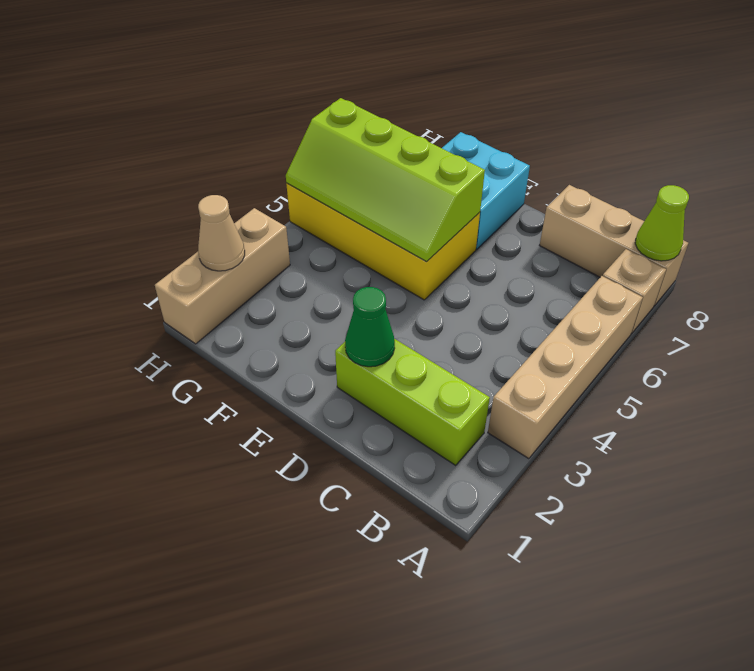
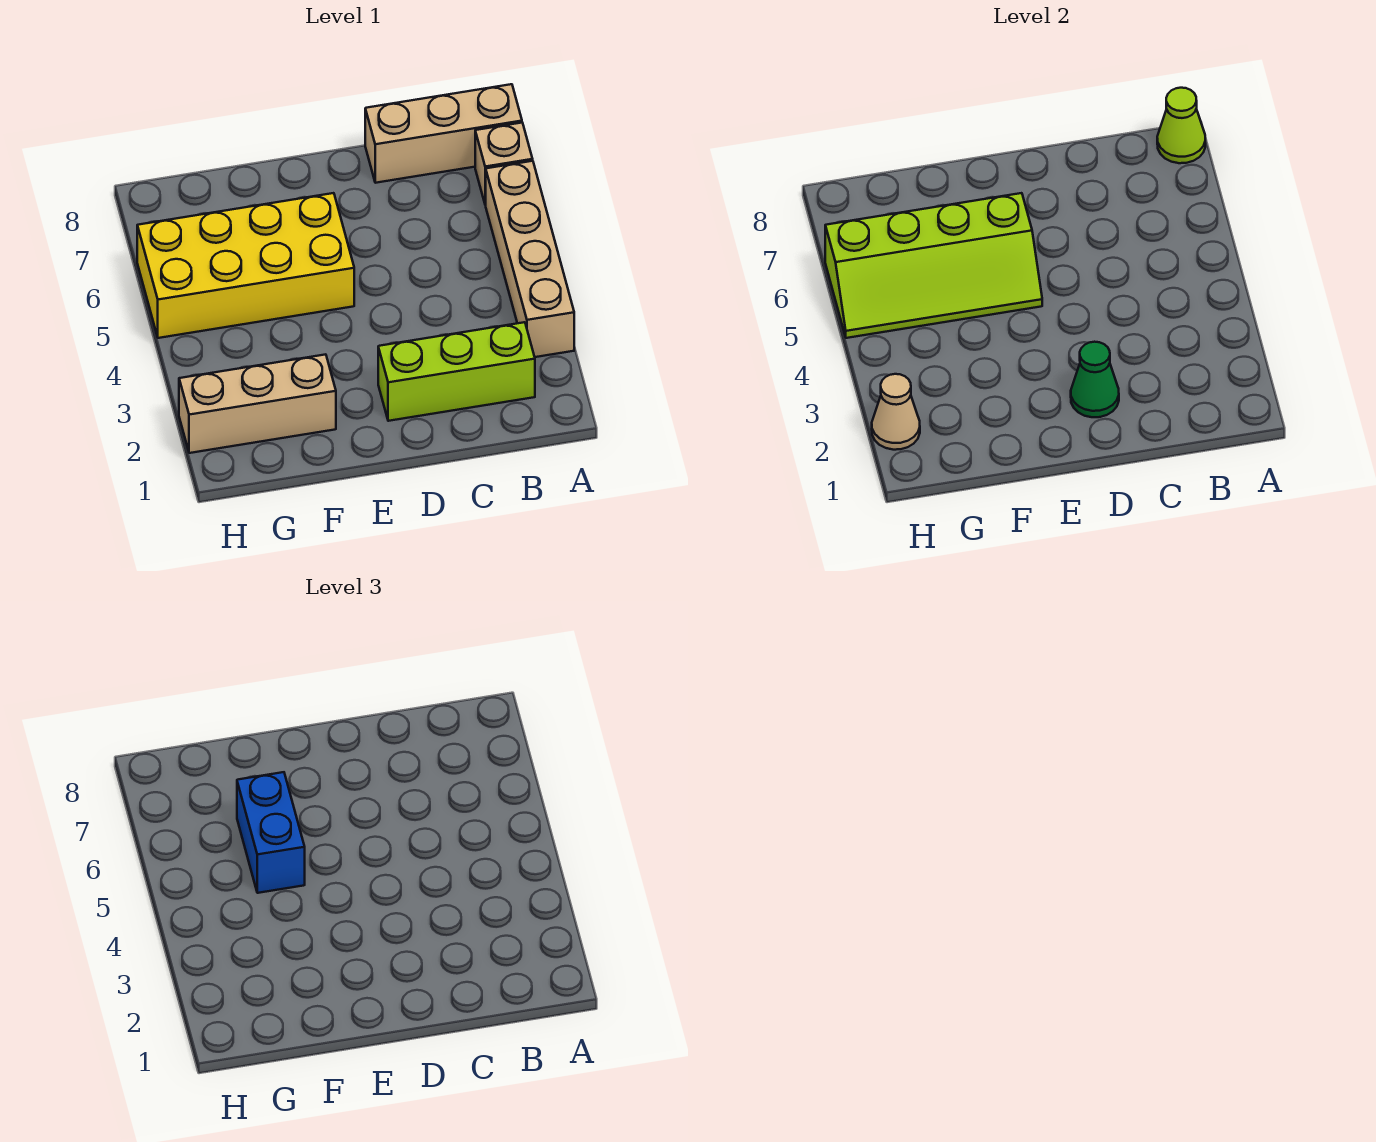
cyan 2x2 brick [442,132,530,249] -> none
none -> blue 1x2 brick [237,772,305,893]
tan 1x3 brick [155,208,290,344] -> tan 1x3 brick turned to [179,354,336,453]

